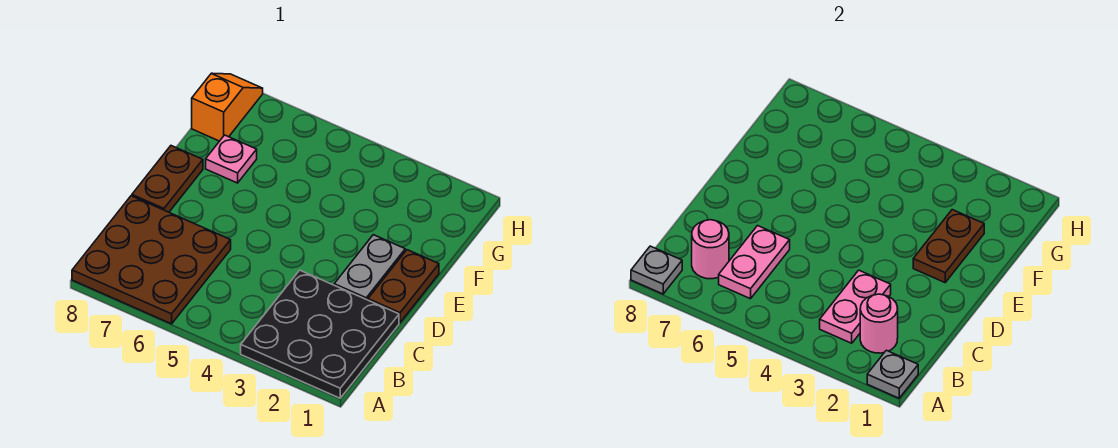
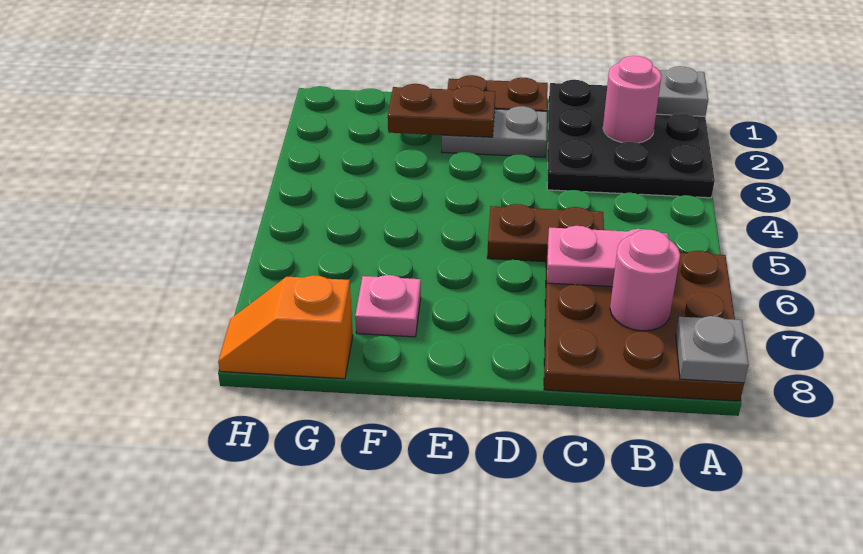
pink 1x2 plate [820,270,891,343] -> none
brown 1x2 plate [132,146,203,212] -> brown 1x2 plate moved to [487,204,604,262]

